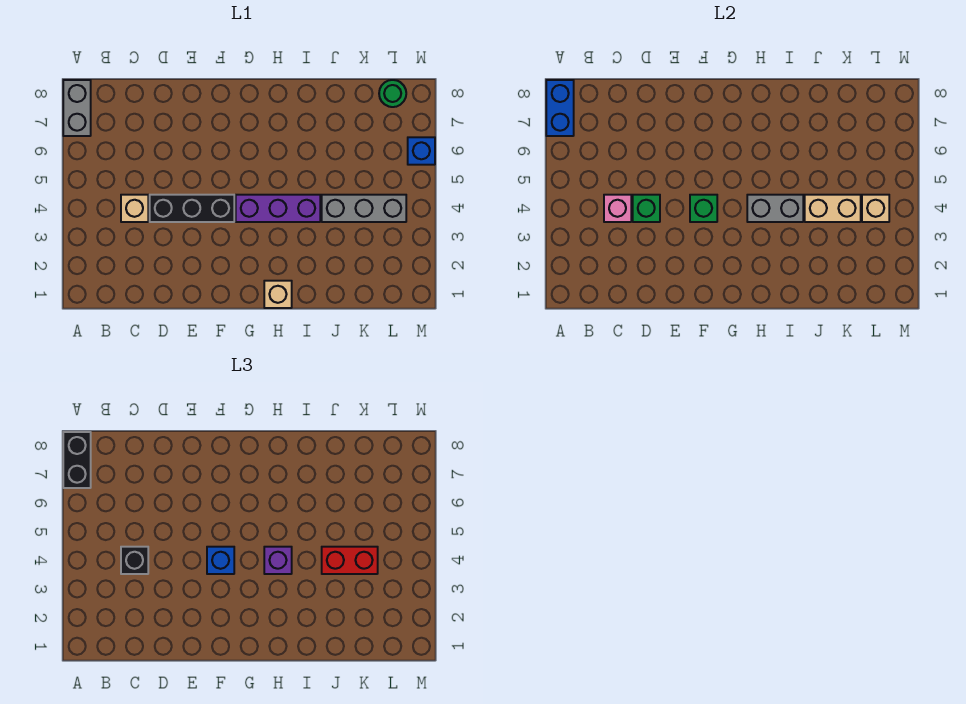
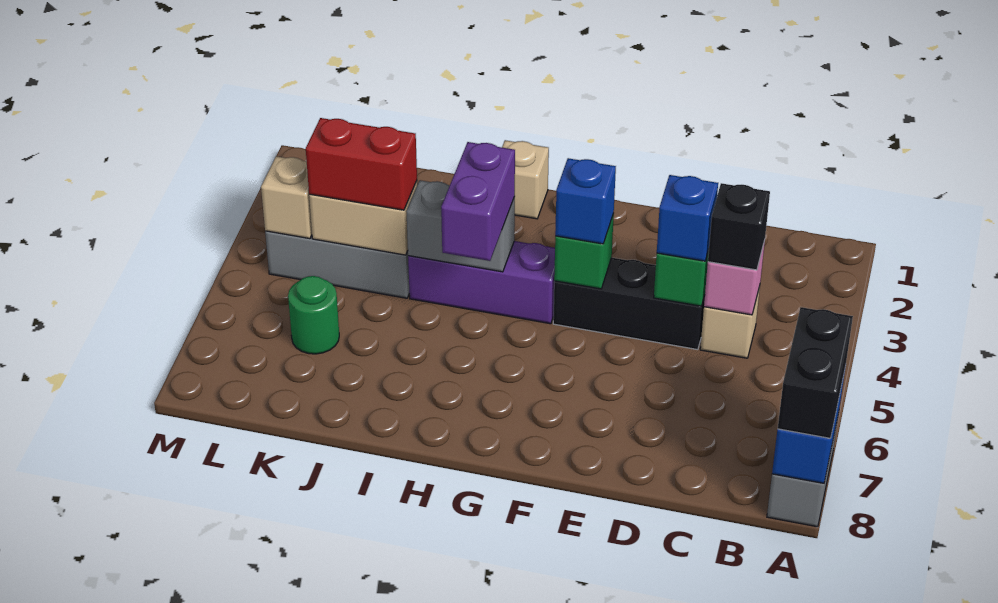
purple 1x1 brick [264,547,292,574] -> purple 1x2 brick [441,142,515,261]
green 1x1 round brick [379,80,406,107] -> green 1x1 round brick moved to [288,276,339,354]
blue 1x1 brick [408,137,435,165] -> blue 1x1 brick moved to [657,175,718,261]

